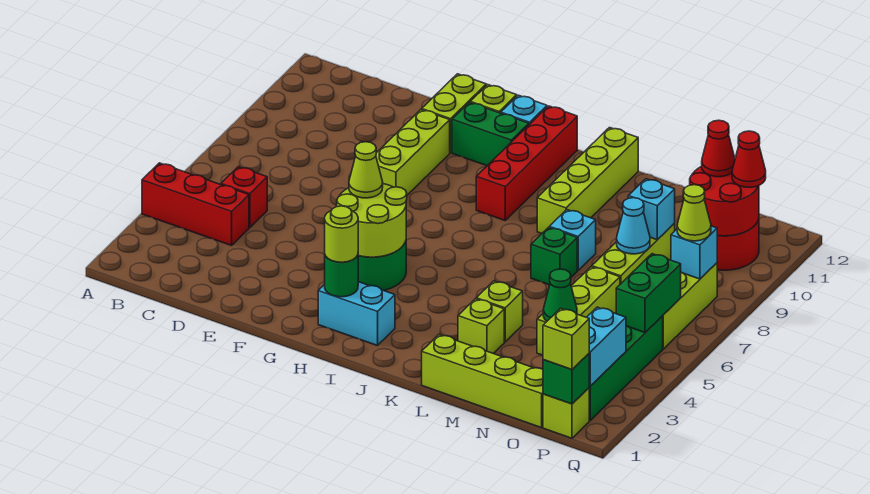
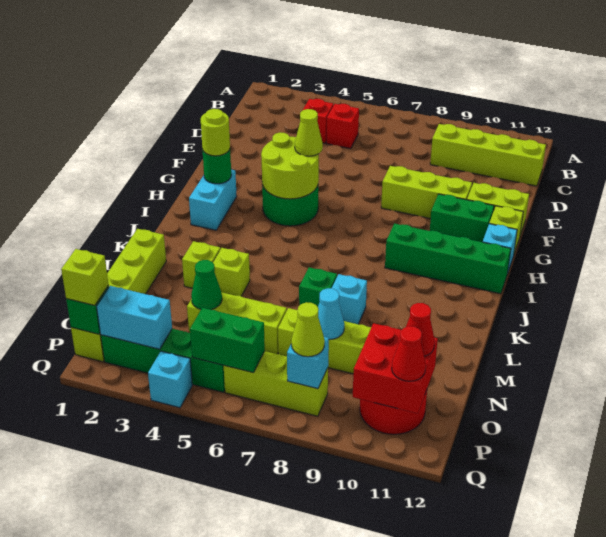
red 1x3 brick [142,163,249,246] -> red 1x1 brick [302,99,333,143]
green 1x2 brick [452,102,529,166] -> green 1x2 brick turned to [430,194,494,242]
red 1x4 brick [476,106,577,220] -> green 1x4 brick [385,223,511,294]
lime 1x4 brick [537,128,638,233] -> lime 1x4 brick moved to [430,124,546,186]
cyan 1x1 brick [628,179,675,240] -> cyan 1x1 brick moved to [148,351,192,408]
red 2x2 round brick [690,166,759,236] -> red 2x2 brick [353,323,438,413]

